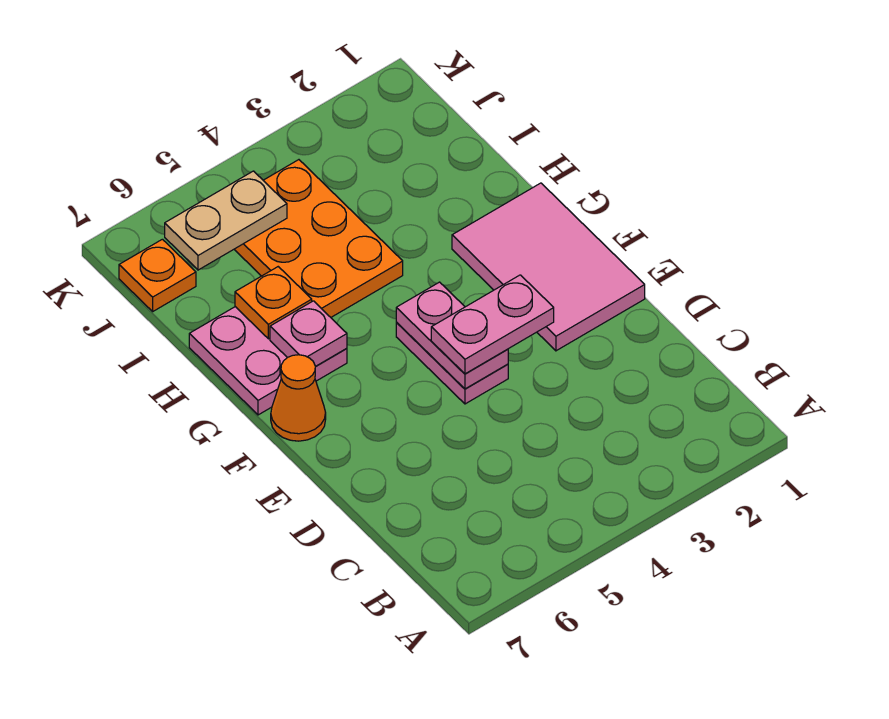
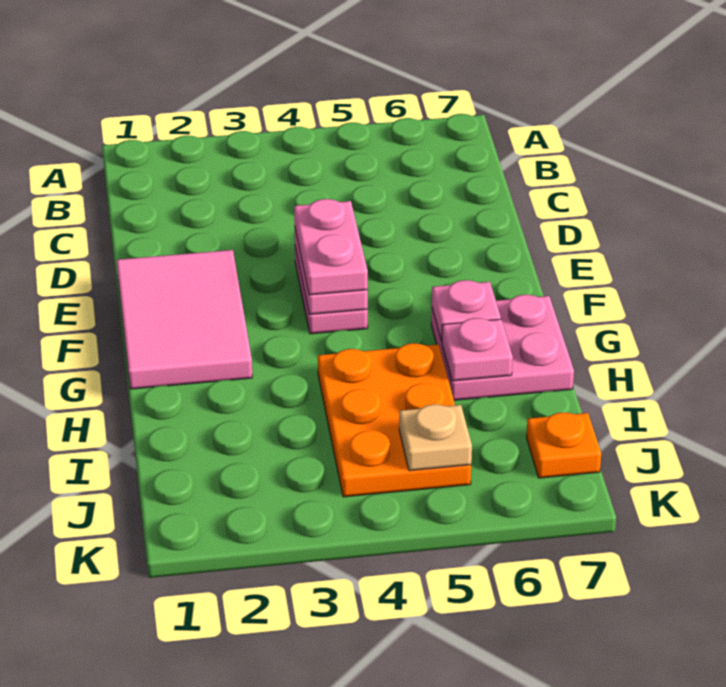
pink 1x2 plate [431,275,554,374] -> pink 1x2 plate turned to [294,199,368,295]
orange 1x1 cone [271,355,326,441] -> none
orange 1x1 plate [235,267,312,339] -> pink 1x1 plate [442,318,513,381]
tan 1x2 plate [165,171,287,270] -> tan 1x1 plate [399,404,472,471]

